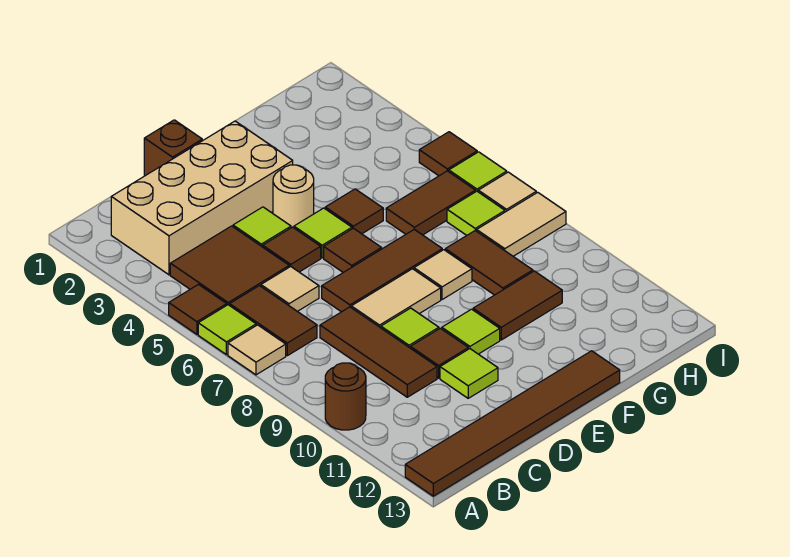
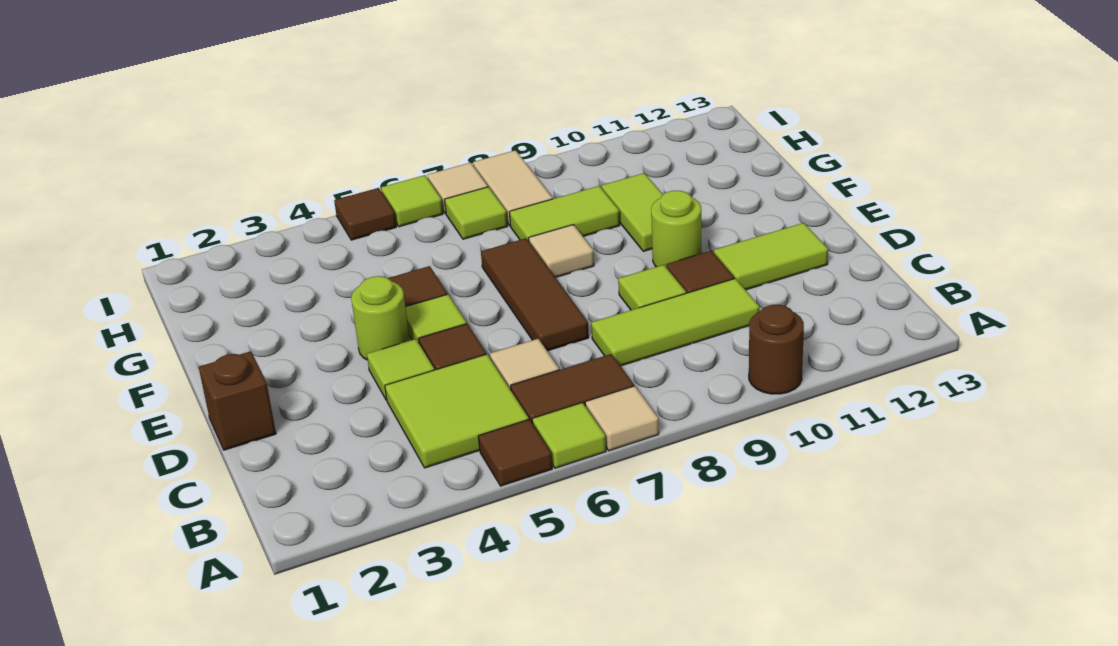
brown 1x6 tile [405,351,620,496] -> none
tan 2x4 brick [111,121,293,275] -> none
brown 2x2 tile [170,226,289,305] -> lime 2x2 tile [385,354,529,468]
brown 1x3 tile [320,307,437,397] -> lime 1x3 tile [591,279,759,366]
tan 1x2 tile [351,269,441,328] -> none
lime 1x1 tile [440,349,498,398] -> lime 1x2 tile [714,223,828,290]
tan 1x1 round brick [273,165,314,228] -> lime 1x1 round brick [351,276,410,360]
brown 1x1 tile [324,228,382,272] -> none
lime 1x1 tile [442,309,500,354] -> lime 1x1 round brick [651,190,702,267]
brown 1x2 tile [473,271,562,340] -> lime 1x2 tile [602,173,663,251]
brown 1x2 tile [386,171,475,235] -> none
brown 1x2 tile [445,231,533,295] -> lime 1x2 tile [509,186,620,241]

